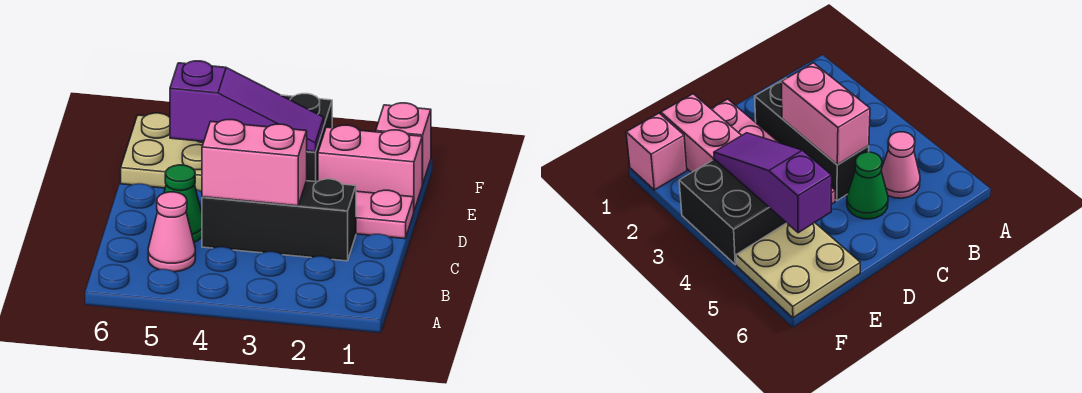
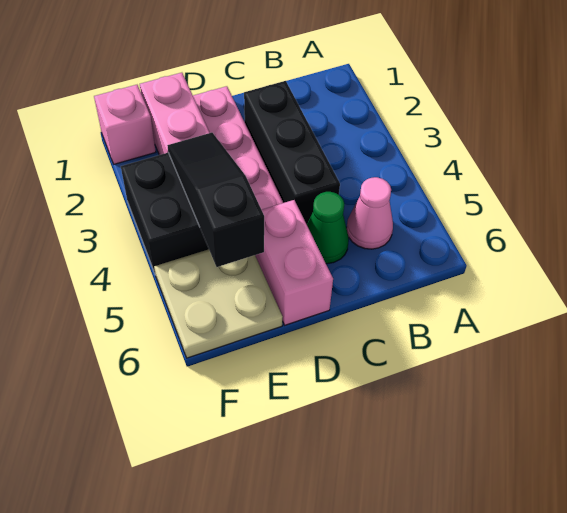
pink 1x2 brick [202,120,307,206] -> pink 1x2 brick moved to [255,200,333,325]
purple 1x3 slope [170,61,324,152] -> black 1x3 slope [167,133,264,267]

